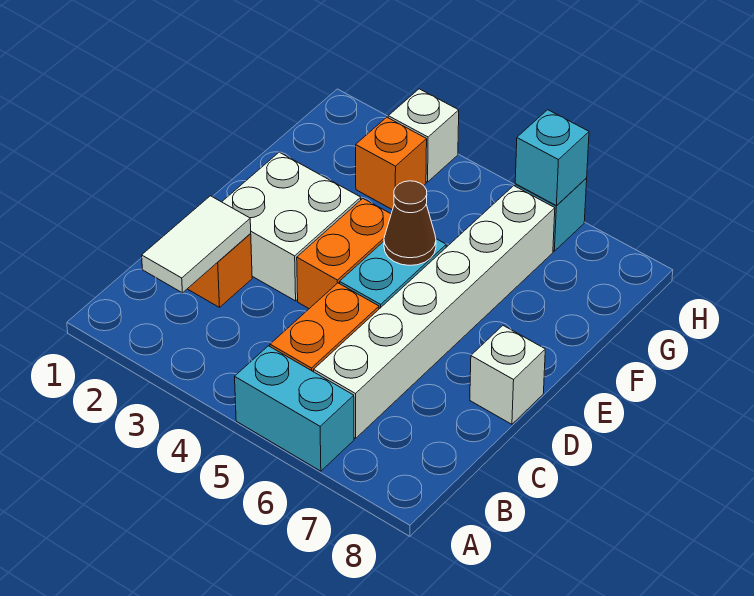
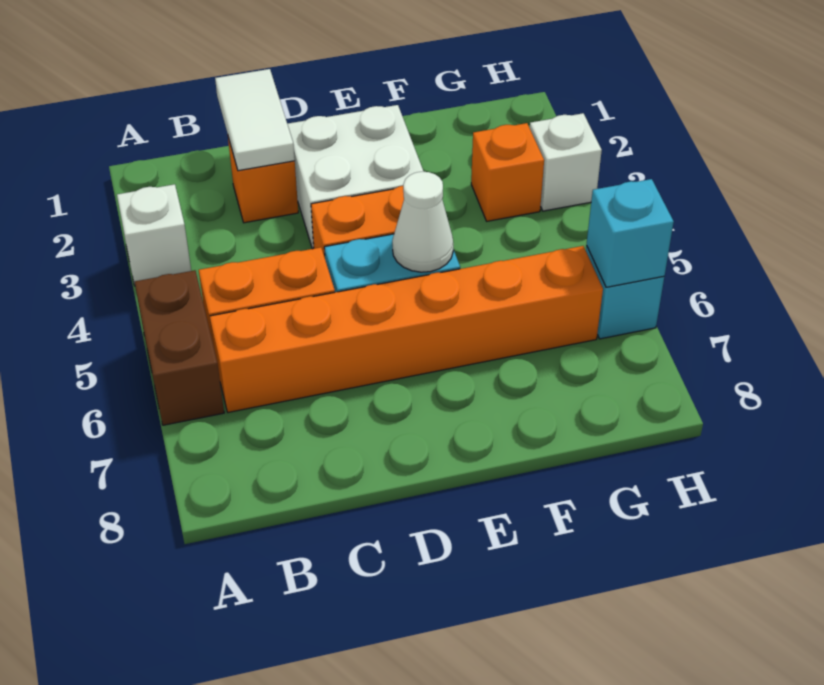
cyan 1x2 brick [235,346,354,471] -> brown 1x2 brick [135,270,224,425]
white 1x2 tile [142,196,251,293] -> white 1x2 tile turned to [215,69,295,171]
white 1x6 brick [314,186,555,438] -> orange 1x6 brick [210,246,603,412]
white 1x1 brick [470,326,545,424] -> white 1x1 brick moved to [117,184,191,286]
brown 1x1 cone [384,181,436,265] -> white 1x1 cone [392,172,453,272]

